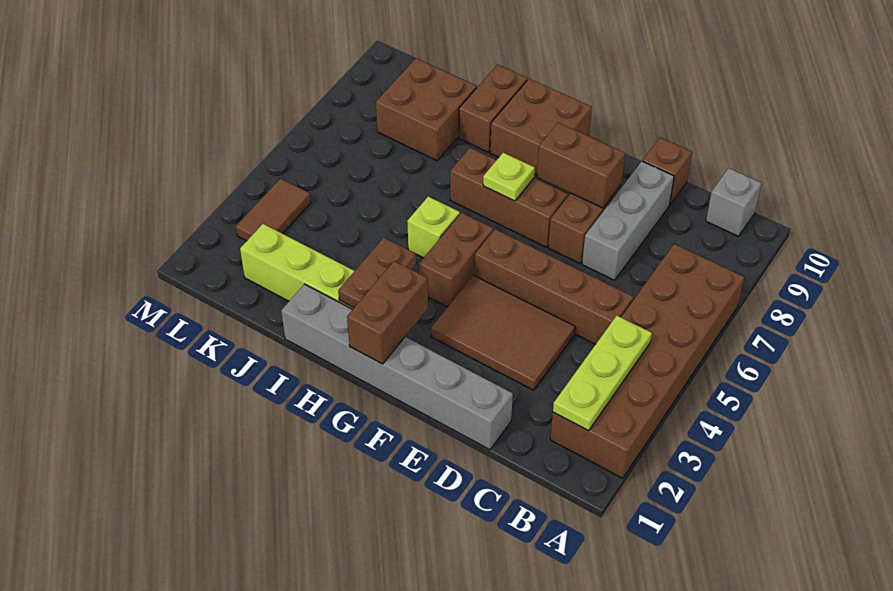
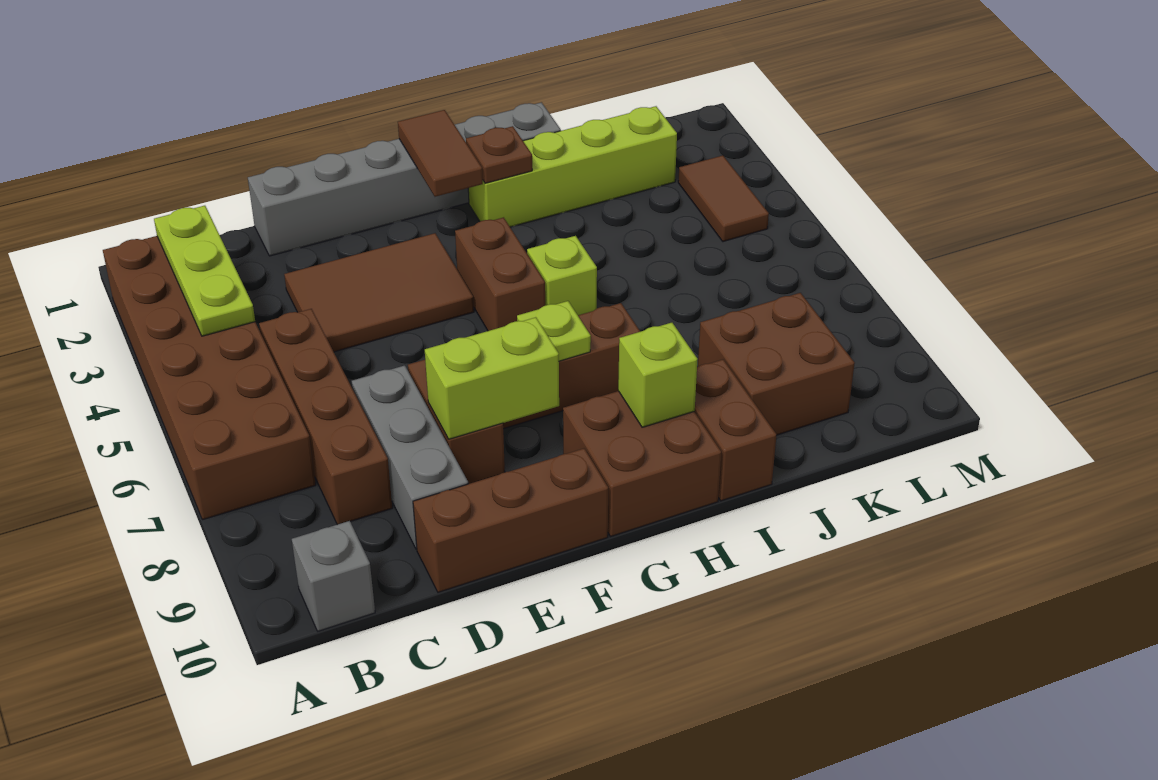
brown 1x4 brick [474,229,633,344] -> brown 1x4 brick turned to [259,309,392,524]
brown 1x1 brick [643,137,692,204] -> brown 1x3 brick [413,448,608,592]
brown 1x2 brick [537,123,625,208] -> lime 1x2 brick [425,317,559,439]
brown 1x2 brick [347,261,428,364] -> brown 1x2 tile [398,110,483,197]
brown 1x2 plate [338,238,416,308] -> brown 1x1 plate [466,126,532,183]
none -> lime 1x1 brick [618,323,698,427]

